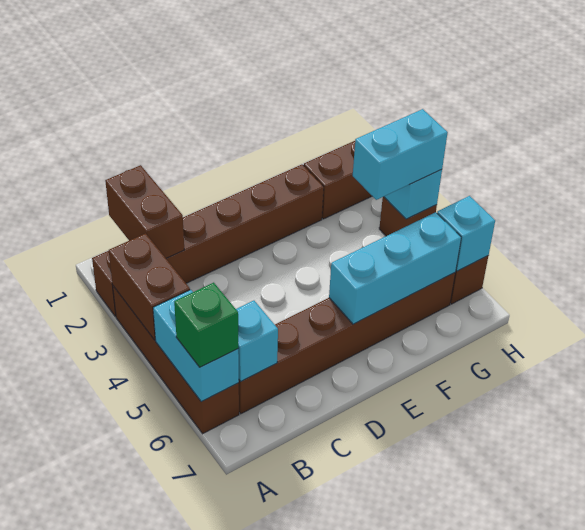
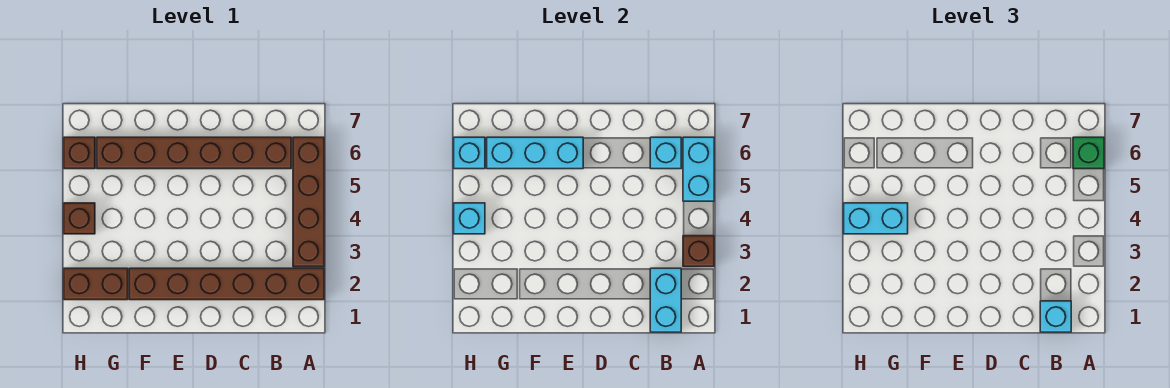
brown 1x2 brick [109,234,190,340] -> brown 1x1 brick [683,236,714,267]
brown 1x2 brick [105,165,184,258] -> cyan 1x2 brick [650,268,681,332]
none -> cyan 1x1 brick [1040,301,1071,332]

